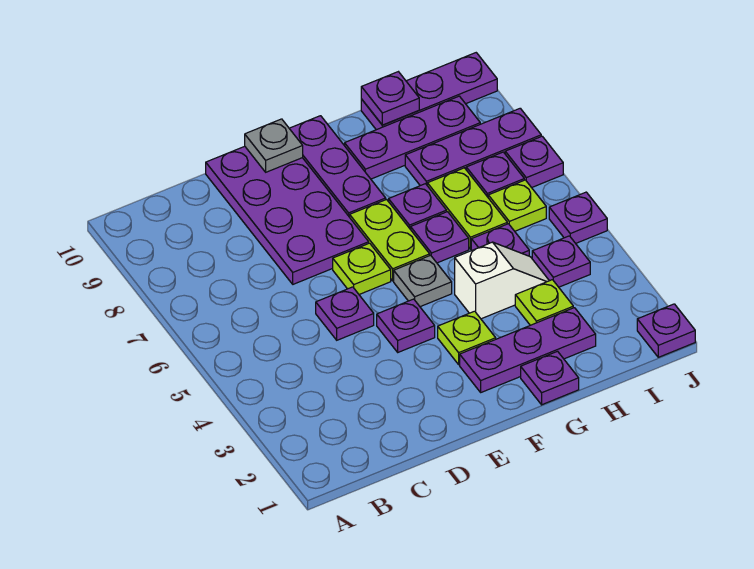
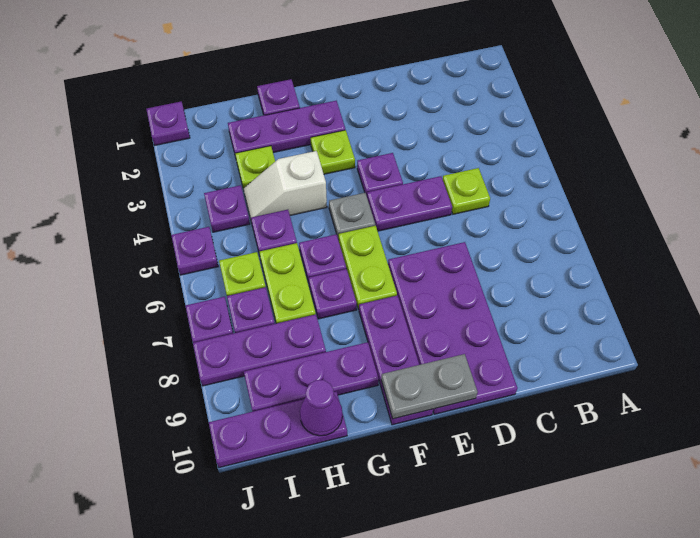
purple 1x1 plate [316,287,374,340] -> purple 1x2 plate [367,176,452,231]
lime 1x1 plate [333,243,391,294] -> lime 1x1 plate moved to [443,168,490,214]
grey 1x1 plate [245,119,303,172] -> grey 1x2 plate [381,354,478,419]
purple 1x1 plate [361,72,419,125] -> purple 1x1 cone [300,380,343,436]

